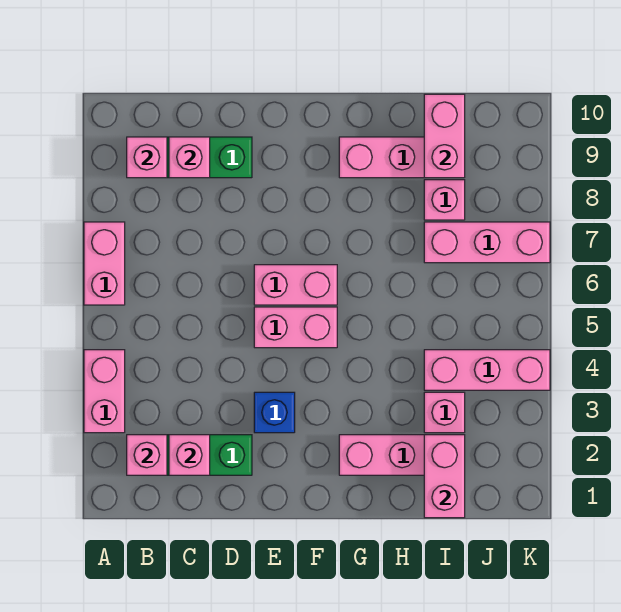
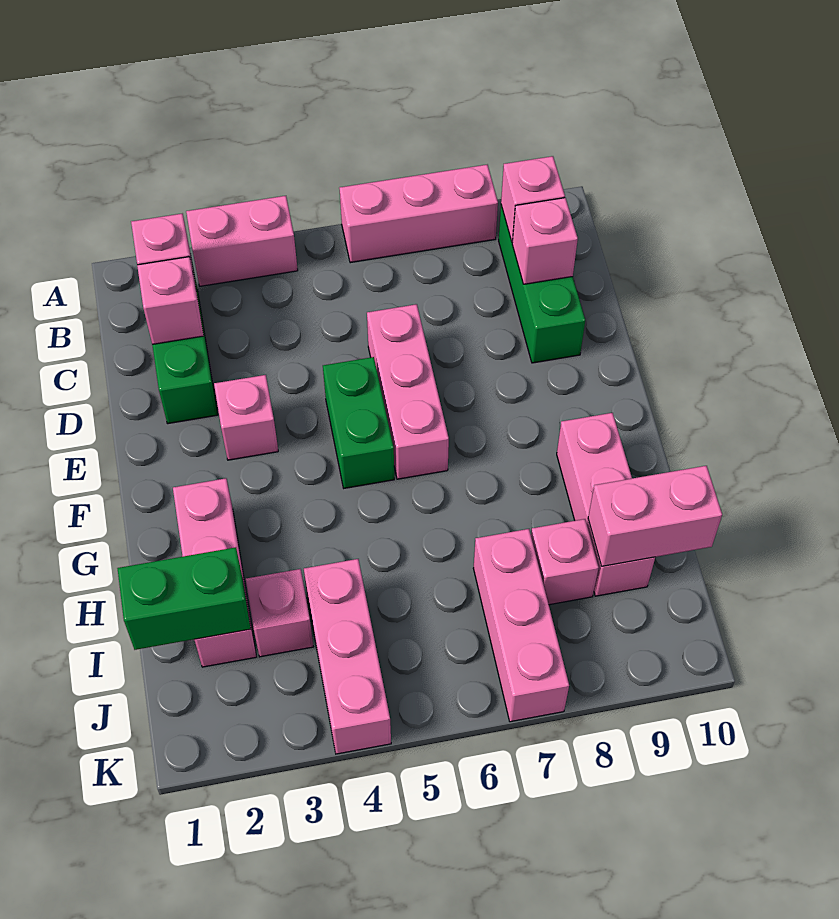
pink 1x2 brick [84,222,125,305] -> pink 1x3 brick [339,165,498,263]
blue 1x1 brick [254,392,295,433] -> pink 1x1 brick [214,375,278,460]
pink 1x2 brick [254,307,337,348] -> green 1x2 brick [323,357,394,488]
pink 1x2 brick [254,265,337,305] -> pink 1x3 brick [367,304,449,479]
pink 1x2 brick [424,435,465,518] -> green 1x2 brick [117,547,251,650]

